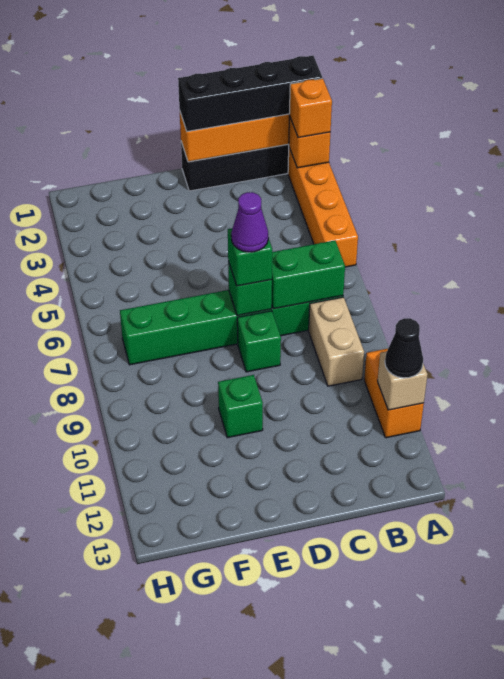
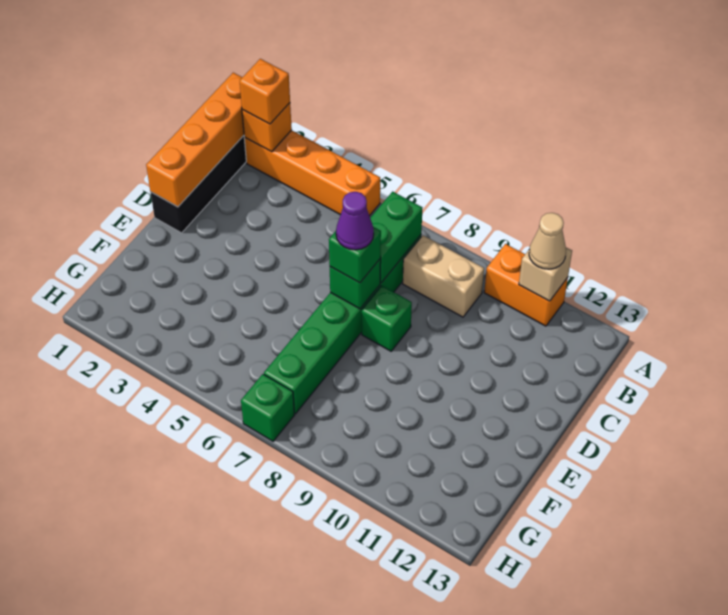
black 1x4 brick [178,56,322,131] -> none
black 1x1 cone [385,318,423,378] -> tan 1x1 cone [529,213,566,269]
green 1x1 brick [218,375,263,438] -> green 1x1 brick moved to [241,374,294,441]

